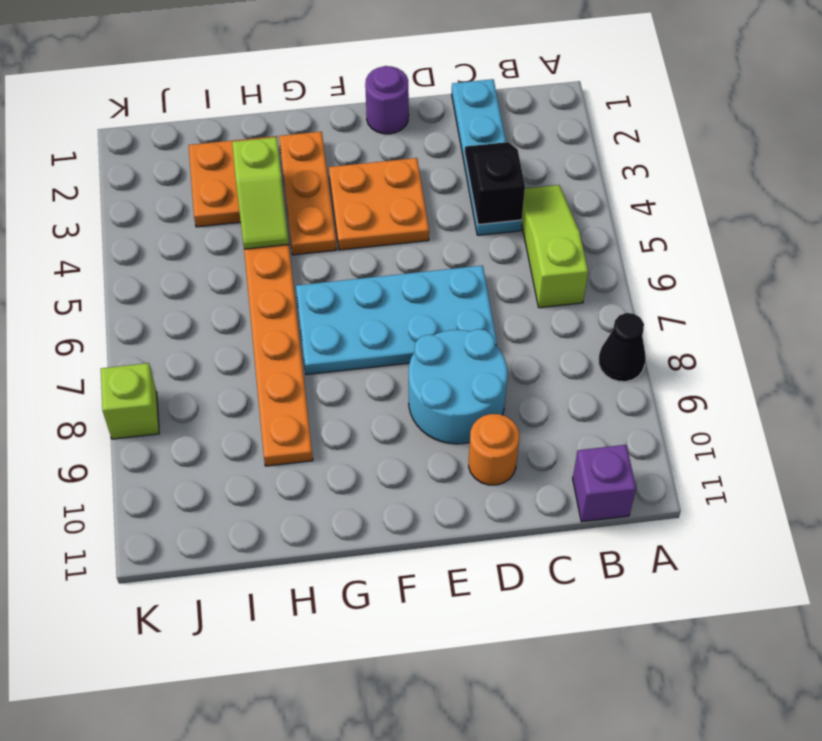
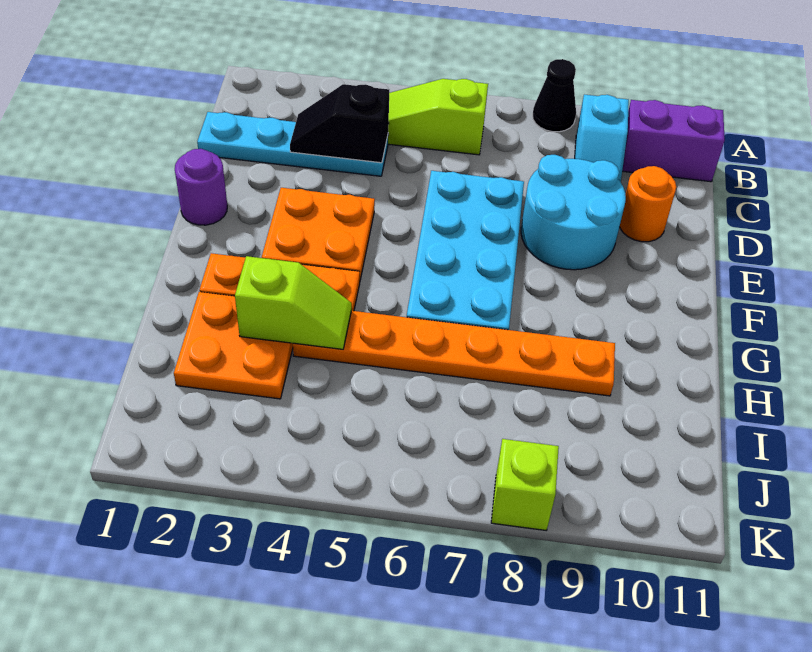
none -> cyan 1x2 slope [575,95,629,182]
purple 1x1 brick [573,445,636,522] -> purple 1x2 brick [622,100,725,182]

